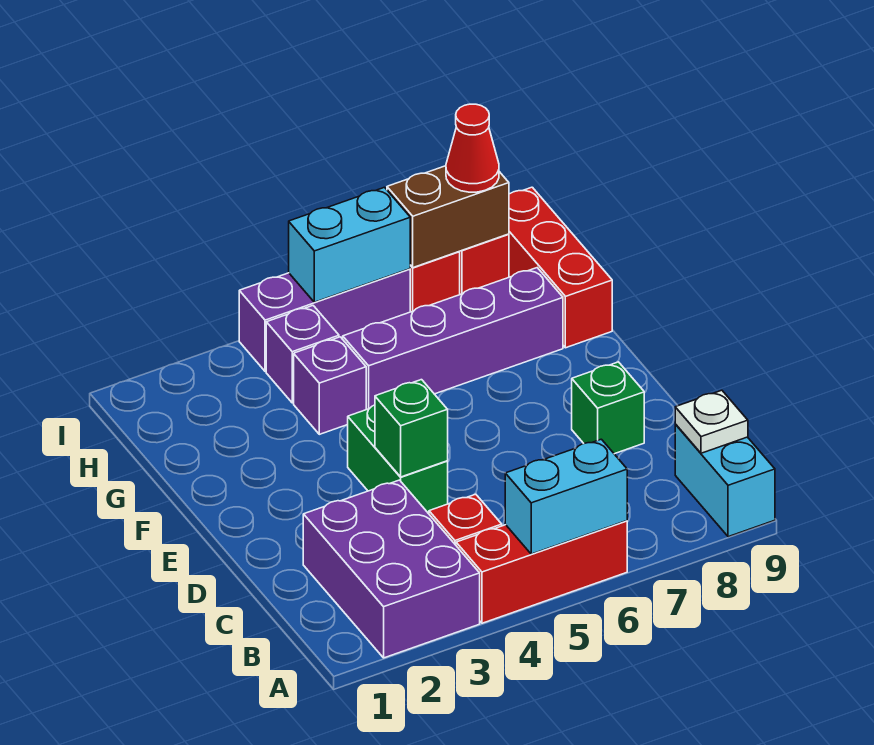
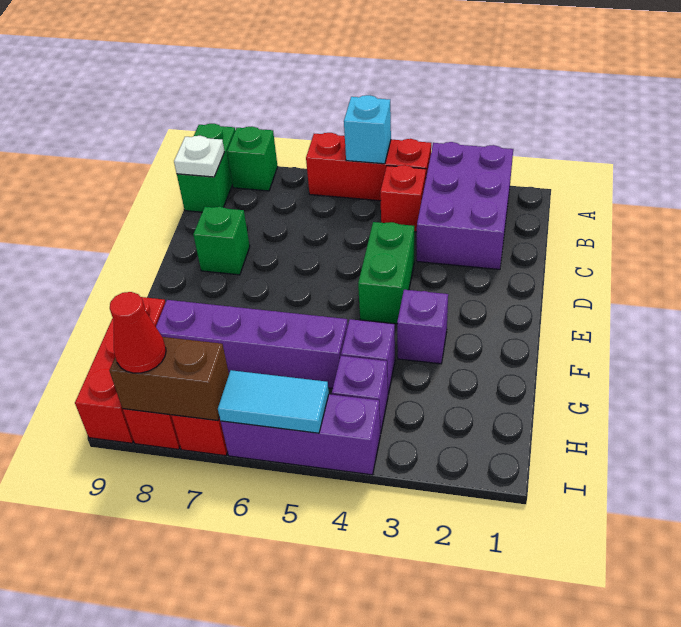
cyan 1x2 brick [505,439,627,554] -> cyan 1x1 brick [344,95,391,164]
cyan 1x2 brick [675,424,775,537] -> green 1x2 brick [177,124,235,212]
green 1x1 brick [375,380,448,477] -> green 1x1 brick moved to [227,127,278,191]
none -> purple 1x1 brick [397,290,448,364]
cyan 1x2 brick [289,187,410,302] -> cyan 1x2 tile [218,370,329,433]

